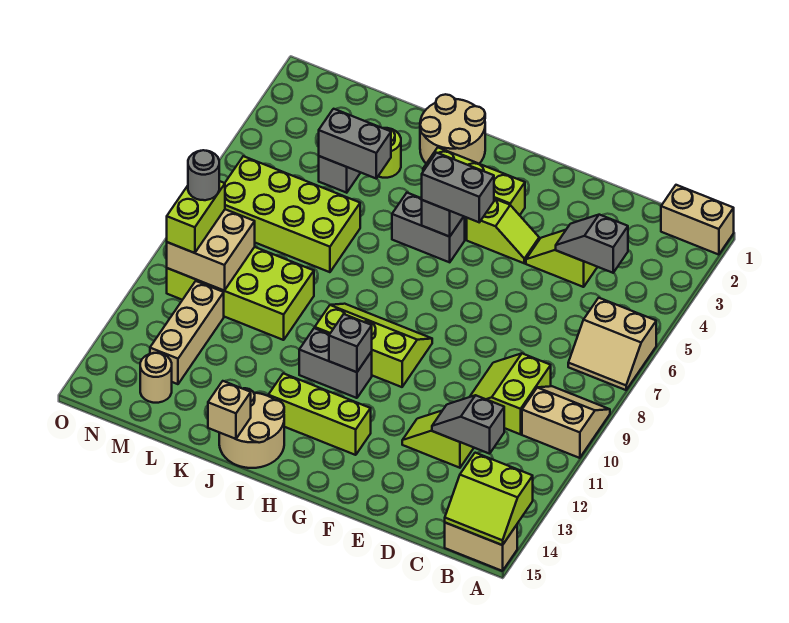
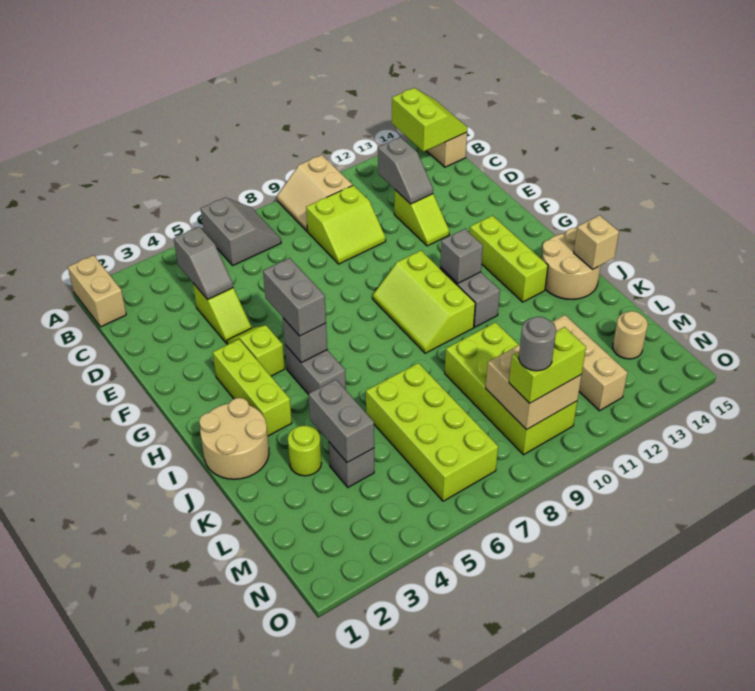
tan 2x2 slope [568,298,656,390] -> grey 2x2 slope [201,198,281,265]
tan 1x3 brick [150,281,224,384] -> tan 1x3 brick turned to [552,315,628,411]

